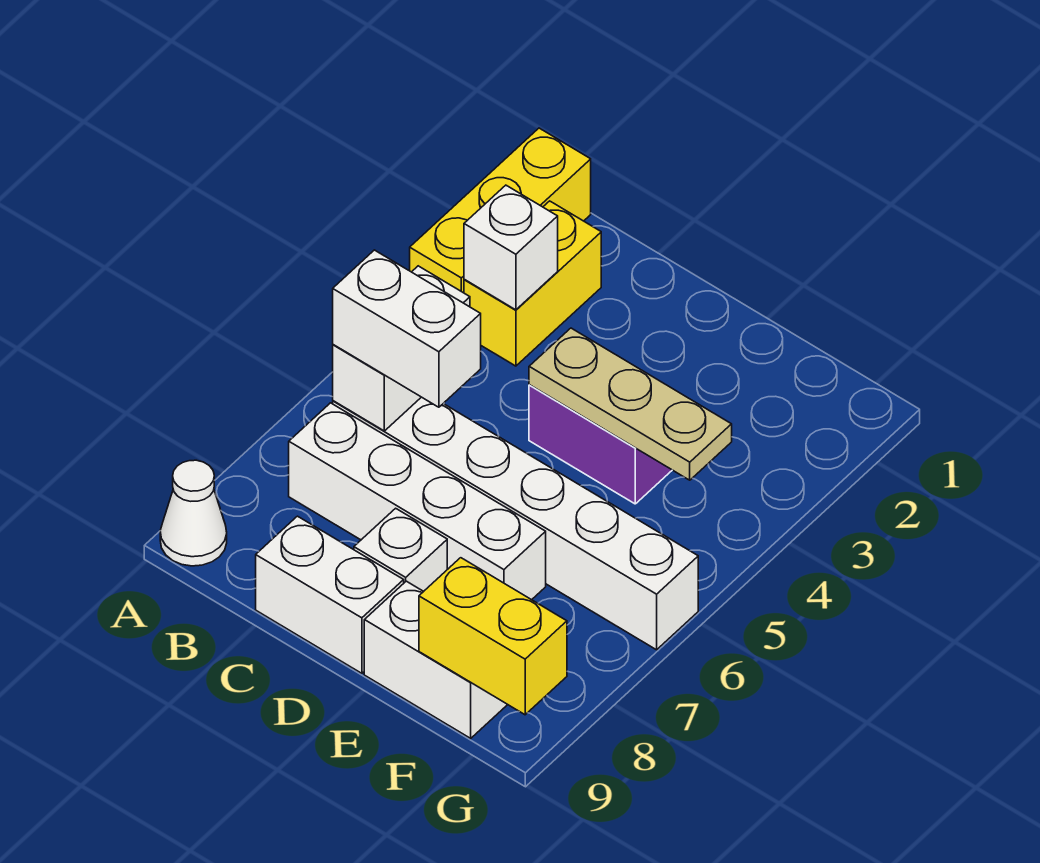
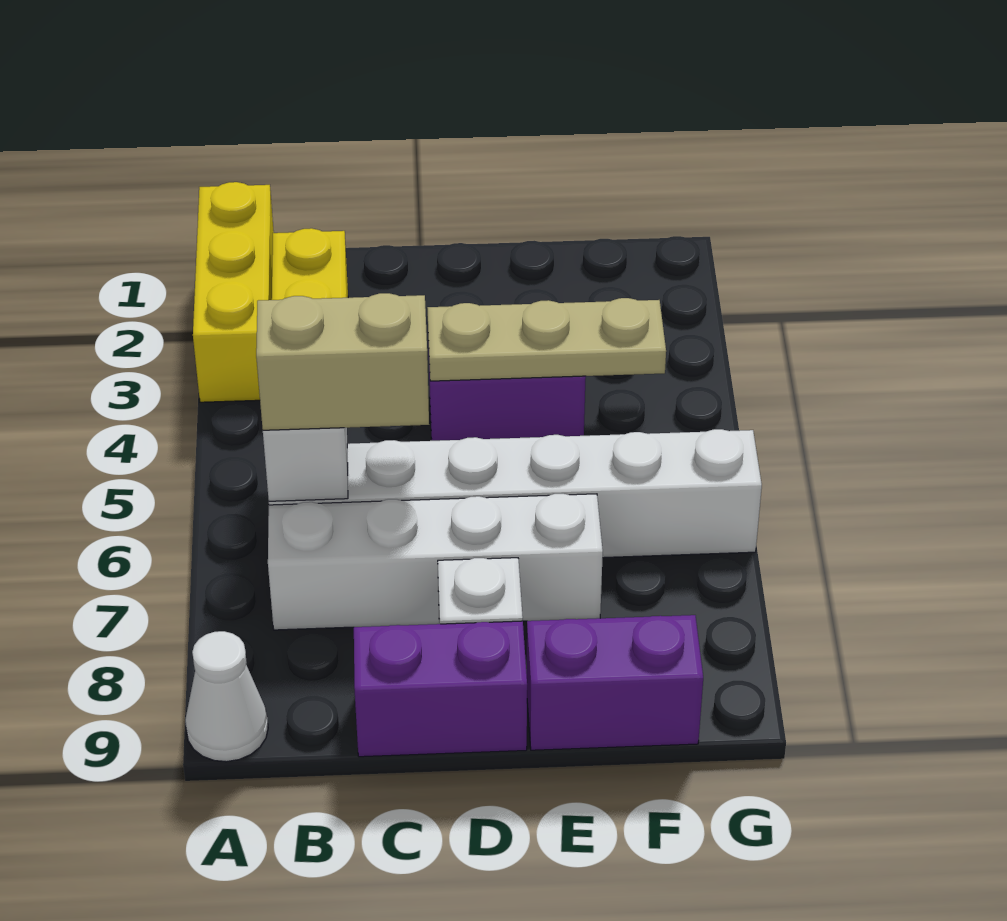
white 1x1 brick [464,185,558,310] -> none
white 1x2 brick [333,250,481,407] -> tan 1x2 brick [256,293,429,430]
white 1x2 brick [256,516,404,673] -> purple 1x2 brick [354,621,527,757]
white 1x2 brick [364,581,507,738] -> purple 1x2 brick [527,615,703,750]
yellow 1x2 brick [419,558,567,715] -> none

